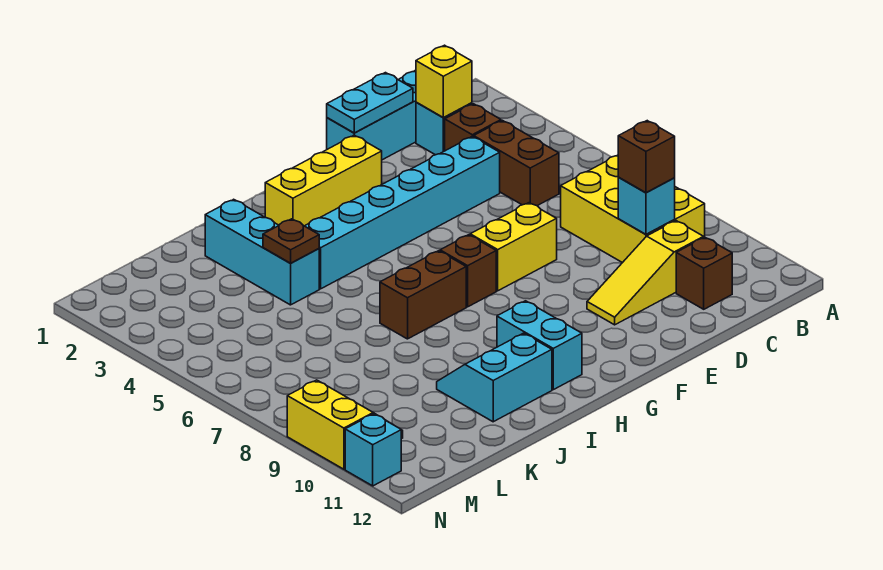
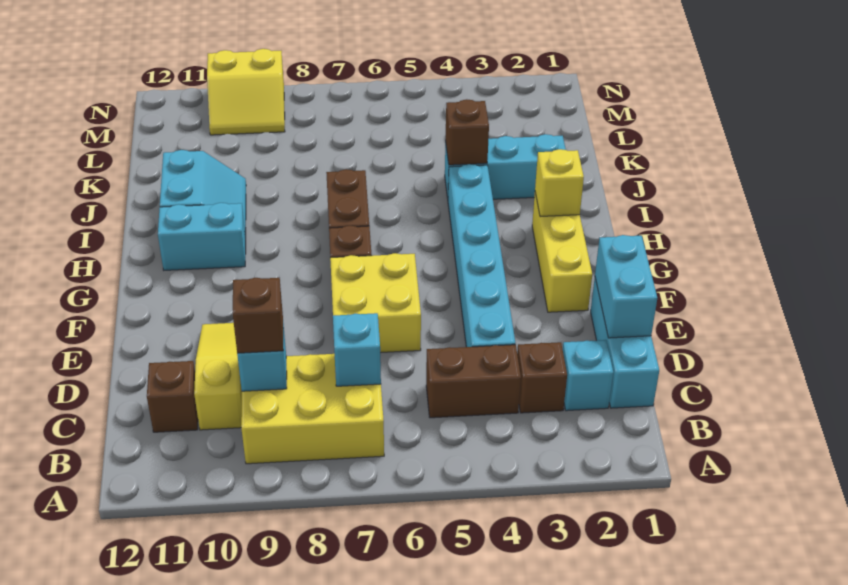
yellow 1x1 brick [416,45,472,117] -> yellow 1x1 brick moved to [535,149,584,217]
cyan 1x2 plate [327,73,413,133] -> cyan 1x2 brick [595,235,657,338]
yellow 1x2 brick [470,203,557,291] -> yellow 2x2 brick [330,253,421,353]
brown 1x1 plate [263,219,319,263] -> brown 1x1 brick [445,99,489,165]
cyan 1x1 brick [345,414,401,486] -> cyan 1x1 brick moved to [333,313,381,386]

